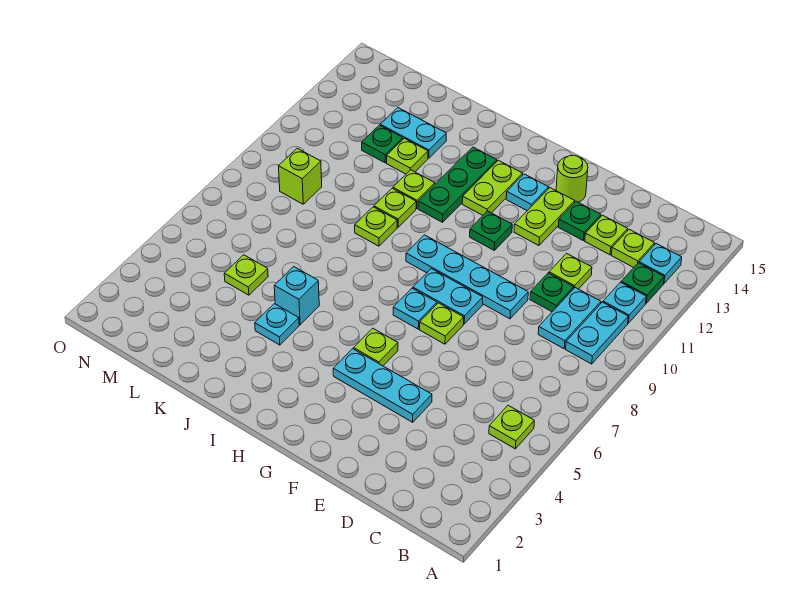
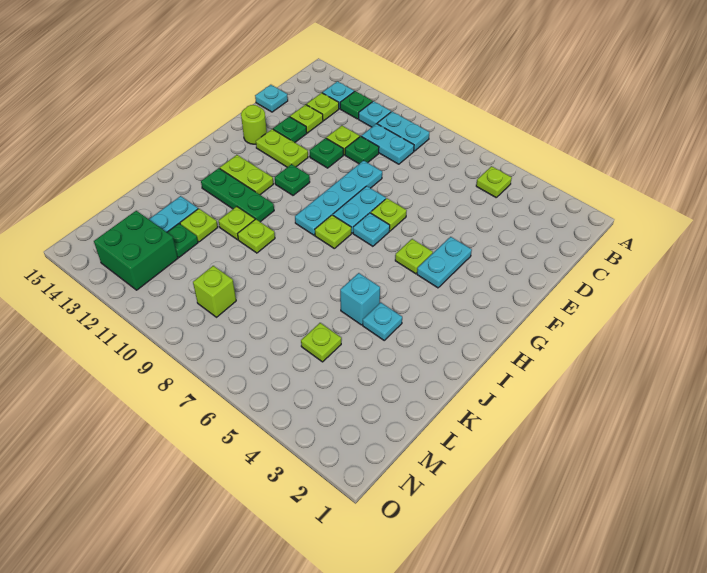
cyan 1x3 plate [333,349,432,422] -> cyan 1x2 plate [417,237,472,288]
none -> green 1x1 plate [310,138,343,168]
cyan 1x1 plate [506,174,549,211] -> cyan 1x1 plate moved to [255,85,288,112]
lime 1x1 plate [355,207,397,246] -> lime 1x1 plate moved to [315,215,351,248]
none -> green 2x2 brick [94,211,178,290]

